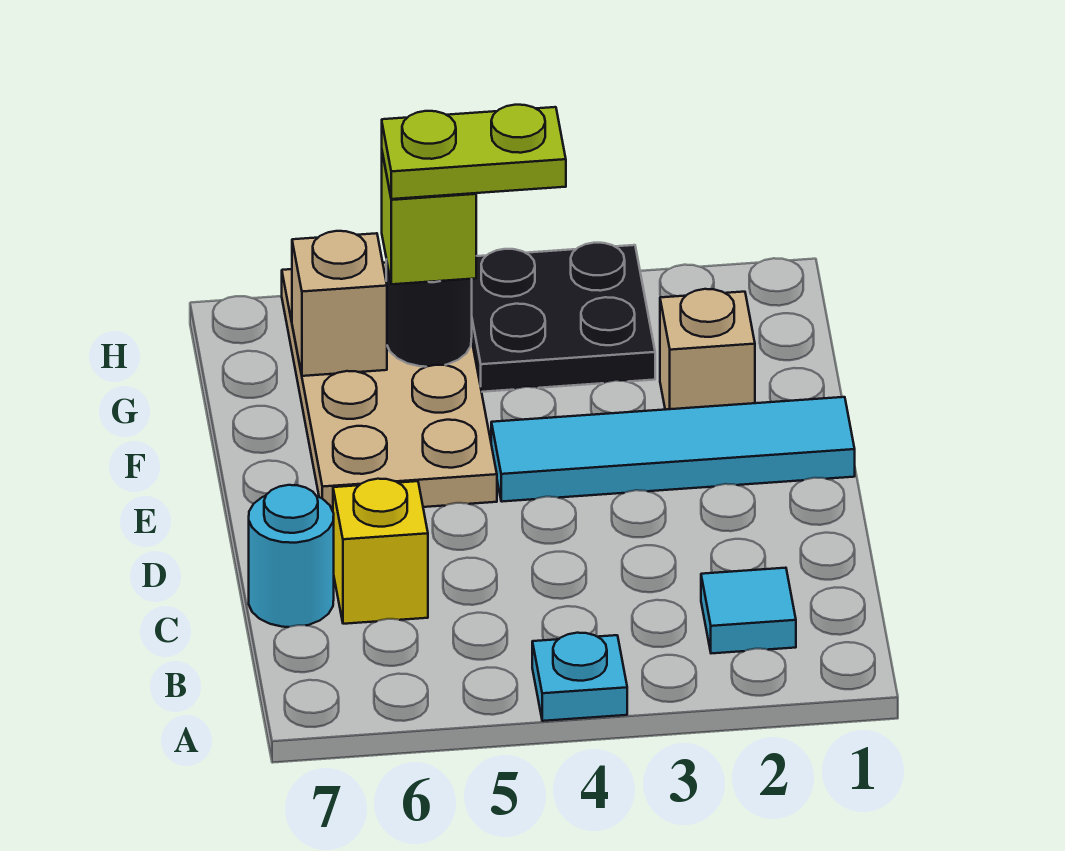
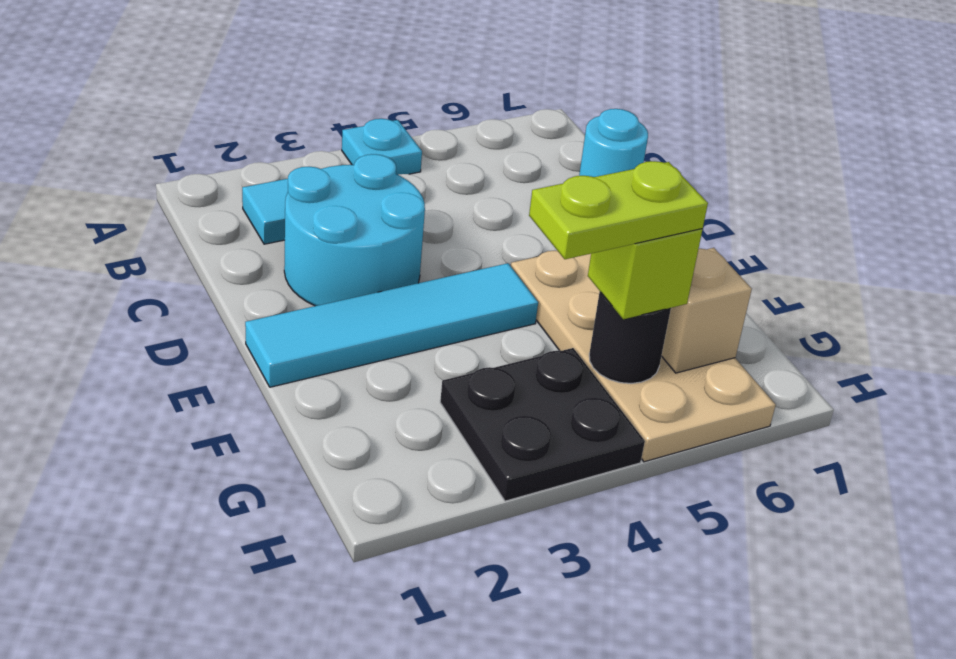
none -> cyan 2x2 round brick [284,154,425,306]
yellow 1x1 brick [333,479,428,624] -> none
tan 1x1 brick [660,289,755,410] -> none

